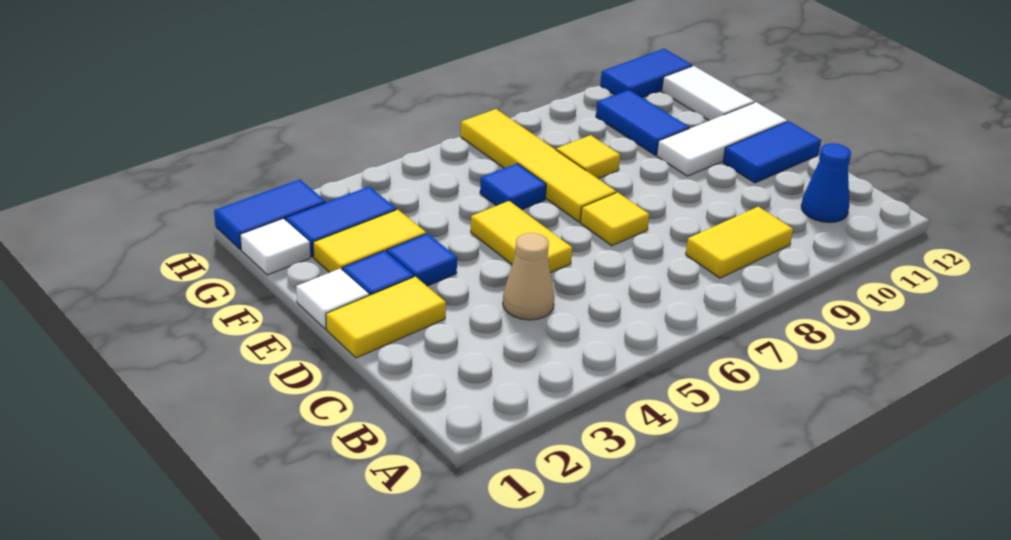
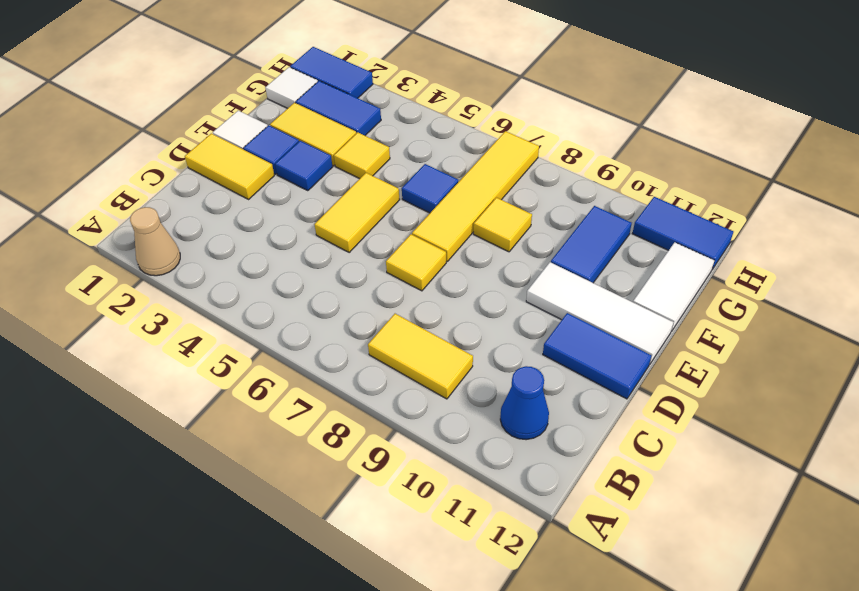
tan 1x1 cone [503,233,555,320] -> tan 1x1 cone moved to [130,207,180,276]
none -> yellow 1x1 tile [334,132,390,179]

